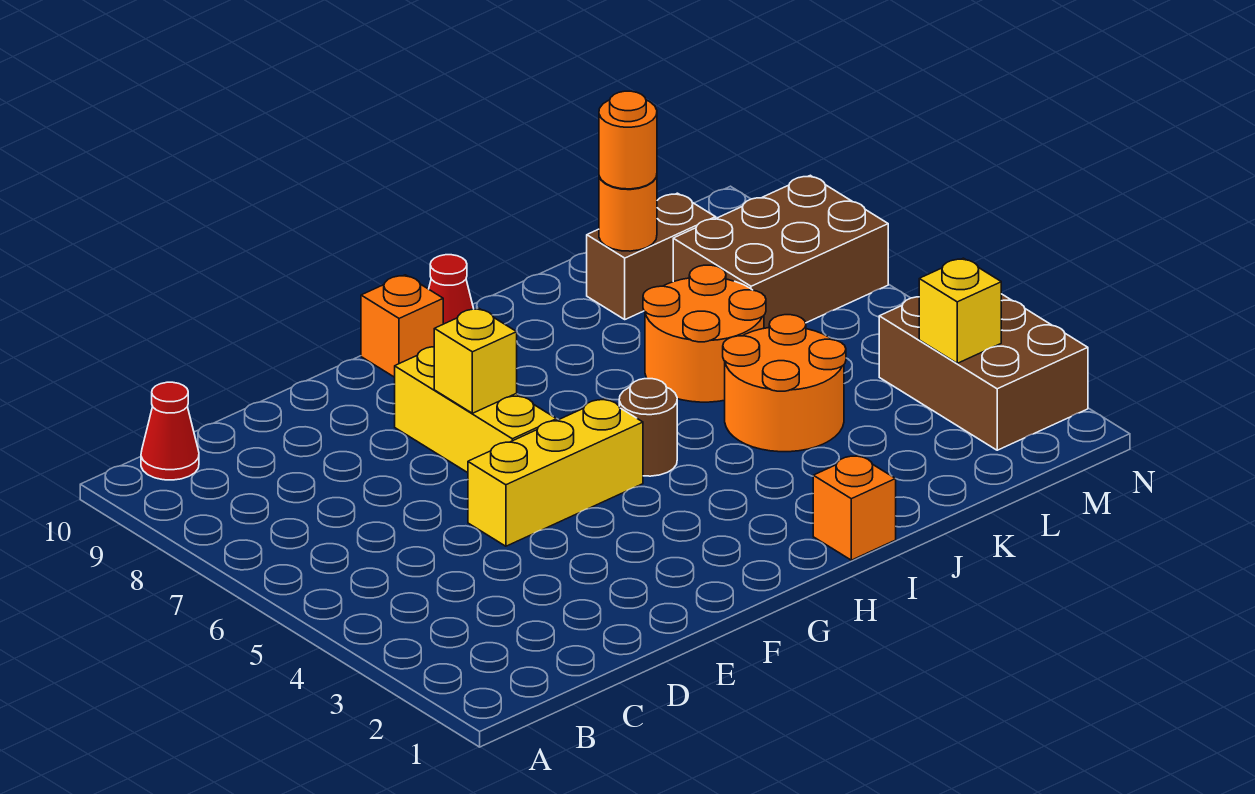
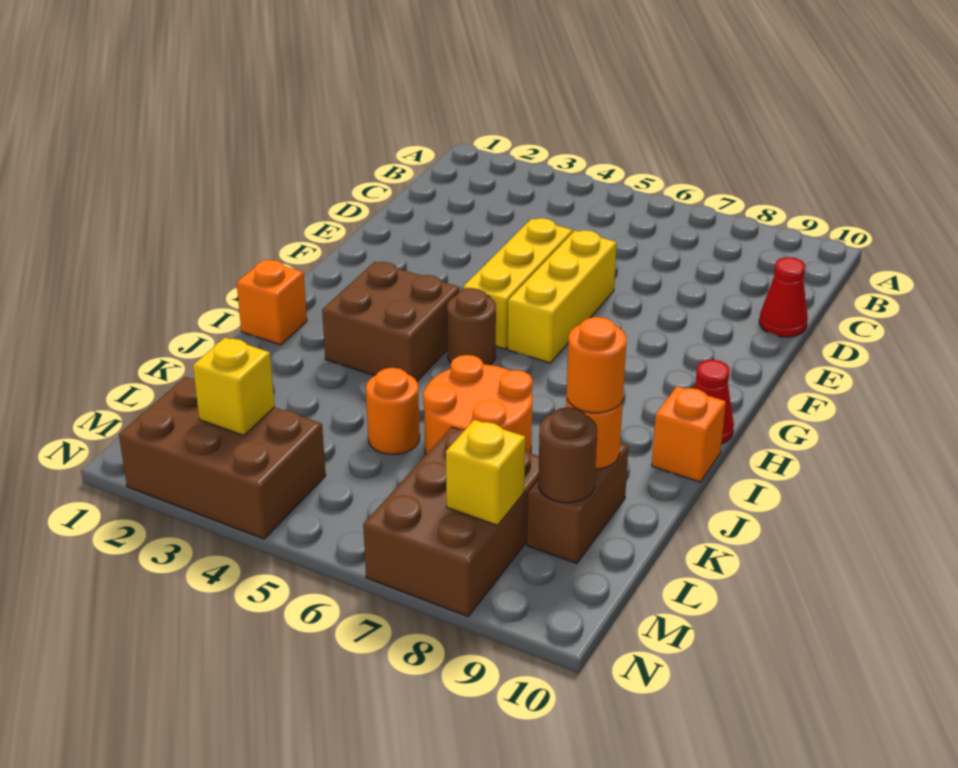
red 1x1 cone [141,382,199,480] -> red 1x1 cone moved to [759,257,808,337]
yellow 1x3 brick [395,347,557,473] -> yellow 1x3 brick turned to [508,230,617,363]
yellow 1x1 brick [434,308,517,413] -> yellow 1x1 brick moved to [446,420,525,525]
orange 1x1 brick [361,275,443,377] -> orange 1x1 brick moved to [652,386,726,482]
none -> brown 2x2 brick [322,262,460,381]
orange 2x2 round brick [723,315,846,452] -> orange 1x1 round brick [366,368,420,454]
none -> brown 1x1 round brick [538,407,597,503]

